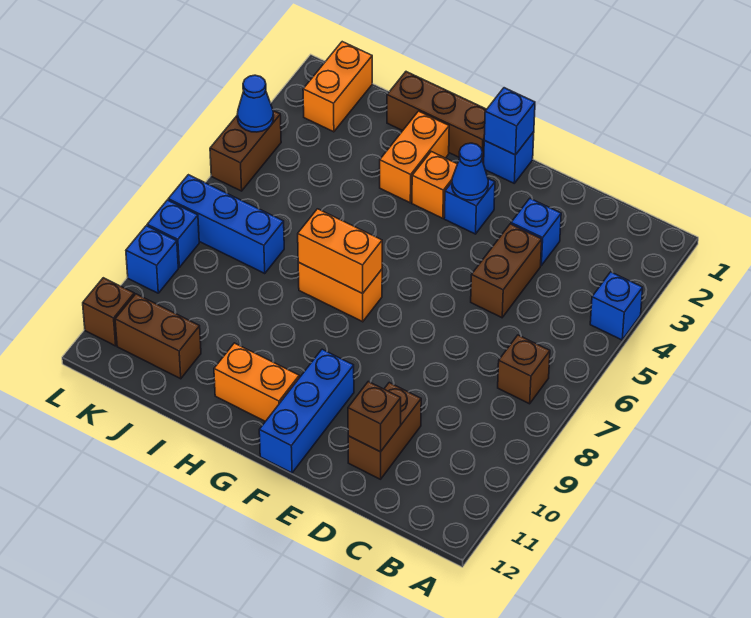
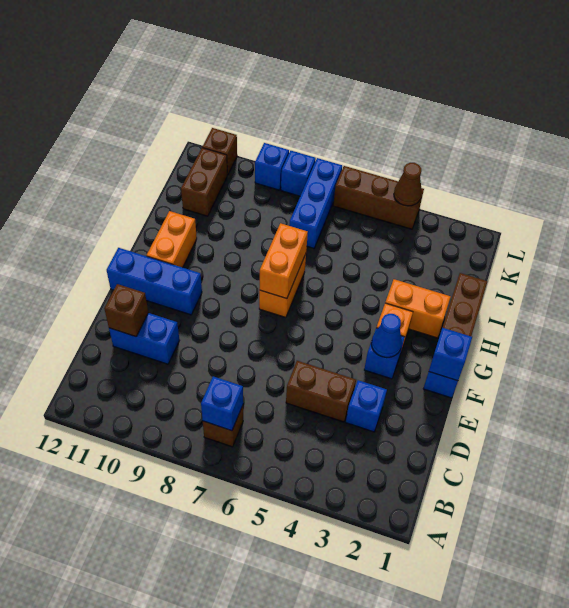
blue 1x1 brick [590,272,643,340] -> blue 1x1 brick moved to [201,376,243,431]
brown 1x2 brick [348,383,421,479] -> blue 1x2 brick [109,313,179,364]
orange 1x2 brick [303,42,372,132] -> none
brown 1x2 brick [210,111,281,191] -> brown 1x3 brick [333,166,424,229]
blue 1x1 cone [237,75,274,132] -> brown 1x1 cone [394,163,422,206]

